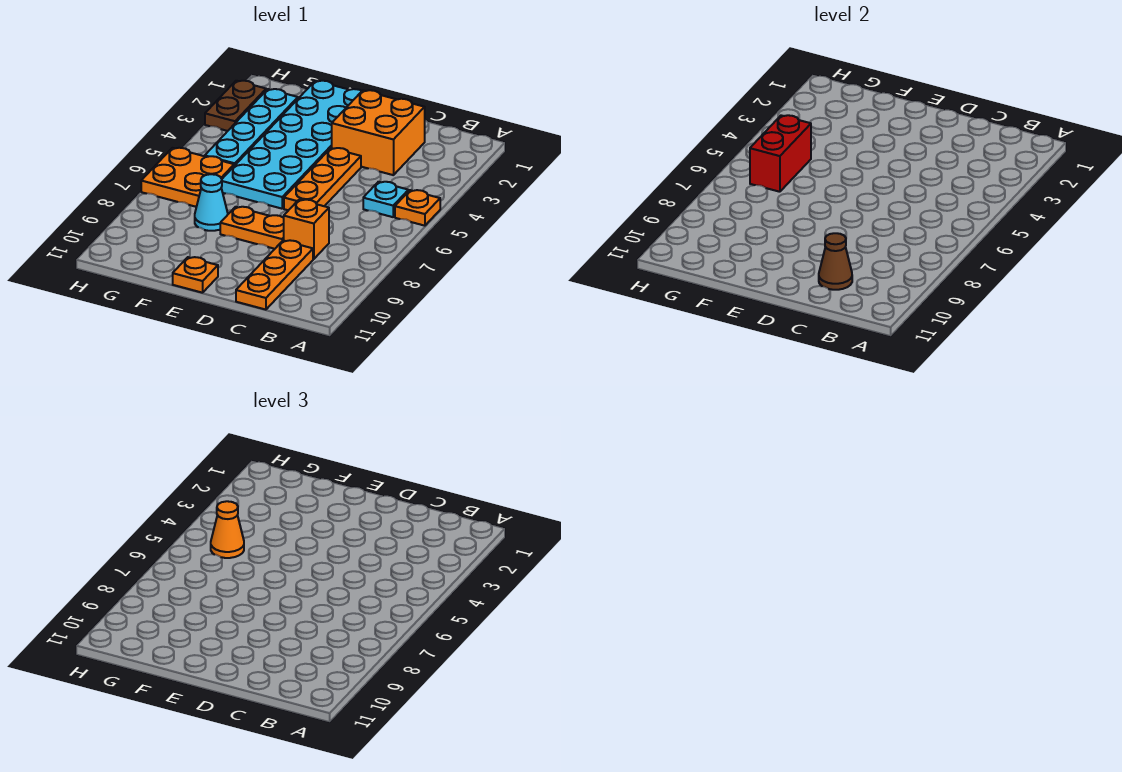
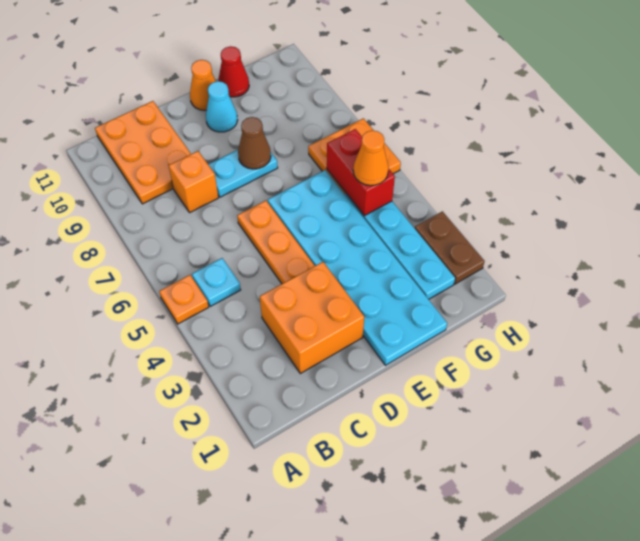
orange 1x3 plate [236,240,313,310] -> orange 2x3 plate [95,101,191,204]
brown 1x1 cone [819,233,852,290] -> brown 1x1 cone moved to [238,117,271,169]
orange 1x2 plate [220,207,284,249] -> cyan 1x2 plate [208,150,278,197]
orange 1x1 plate [173,257,218,293] -> orange 1x1 cone [190,60,216,111]
cyan 1x1 cone [195,174,228,231] -> cyan 1x1 cone moved to [206,81,238,132]
none -> red 1x1 cone [218,46,249,97]

